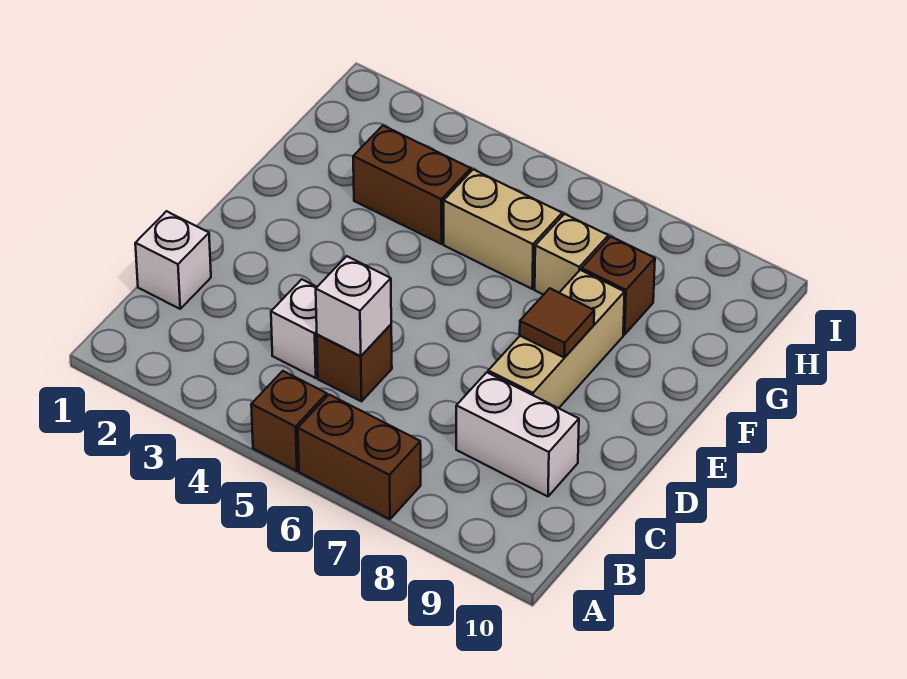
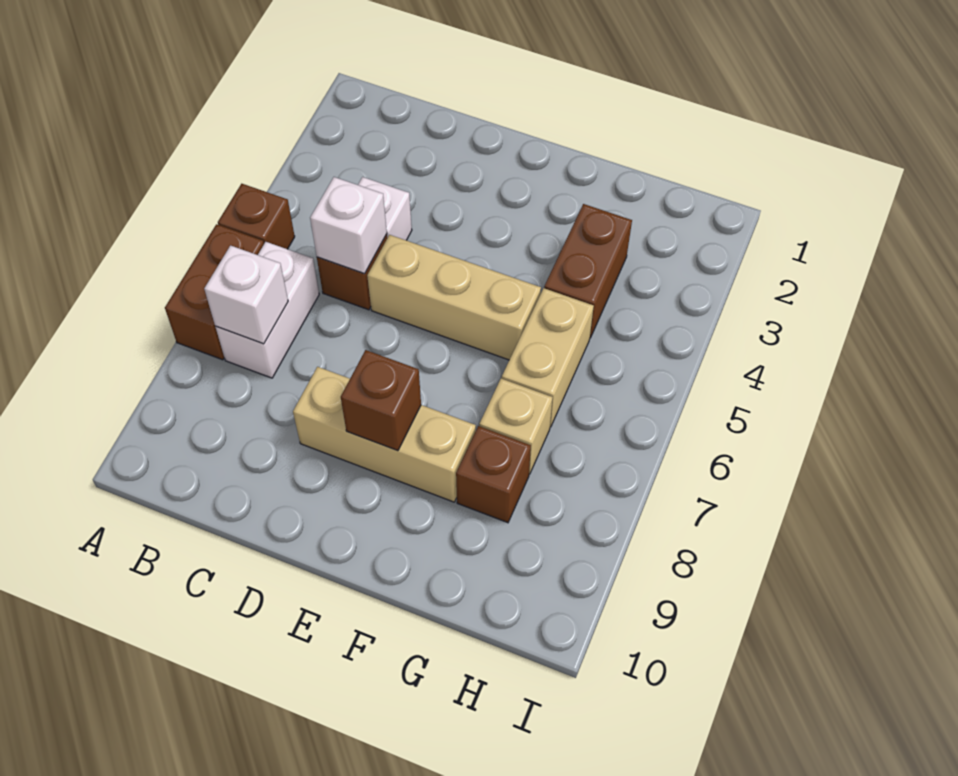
white 1x1 brick [135,211,211,309] -> white 1x1 brick moved to [204,246,288,344]
white 1x2 brick [456,372,579,496] -> white 1x2 brick moved to [215,242,319,378]
none -> tan 1x3 brick [367,235,541,360]
brown 1x1 tile [520,288,594,358] -> brown 1x1 brick [341,350,421,451]

